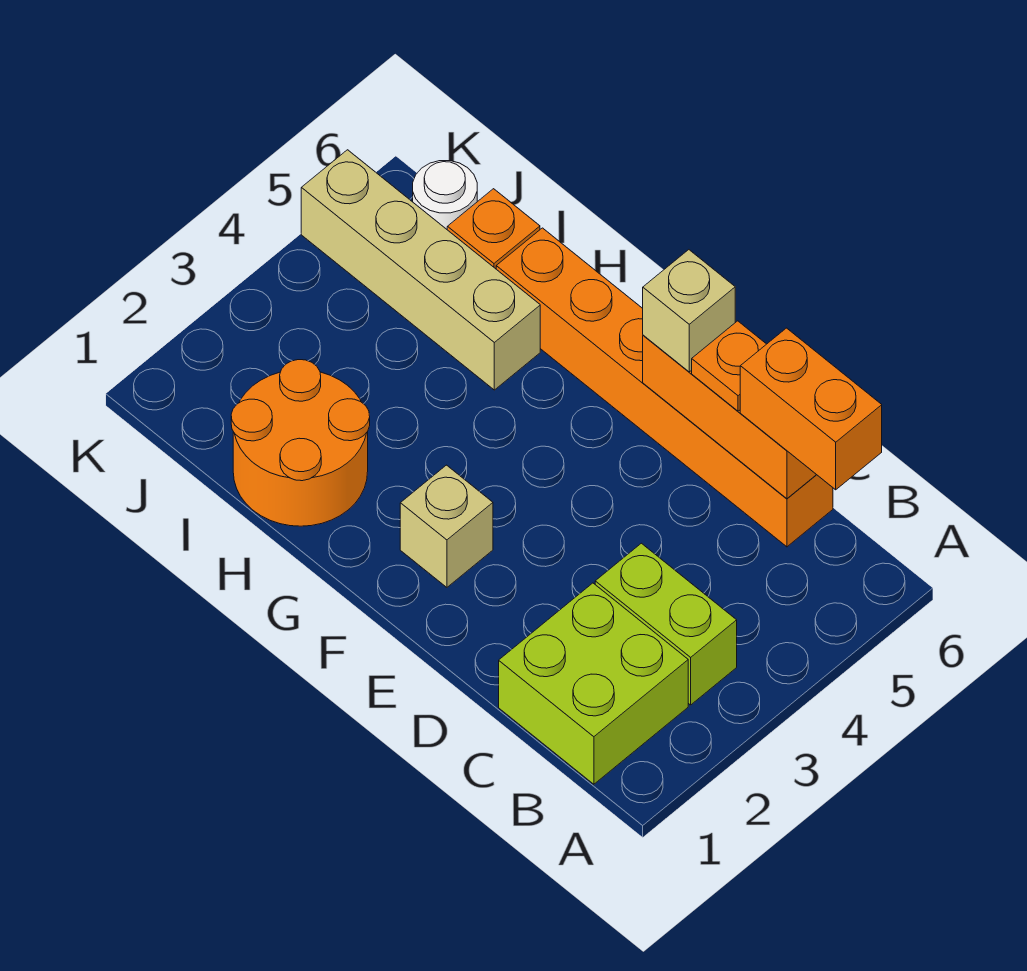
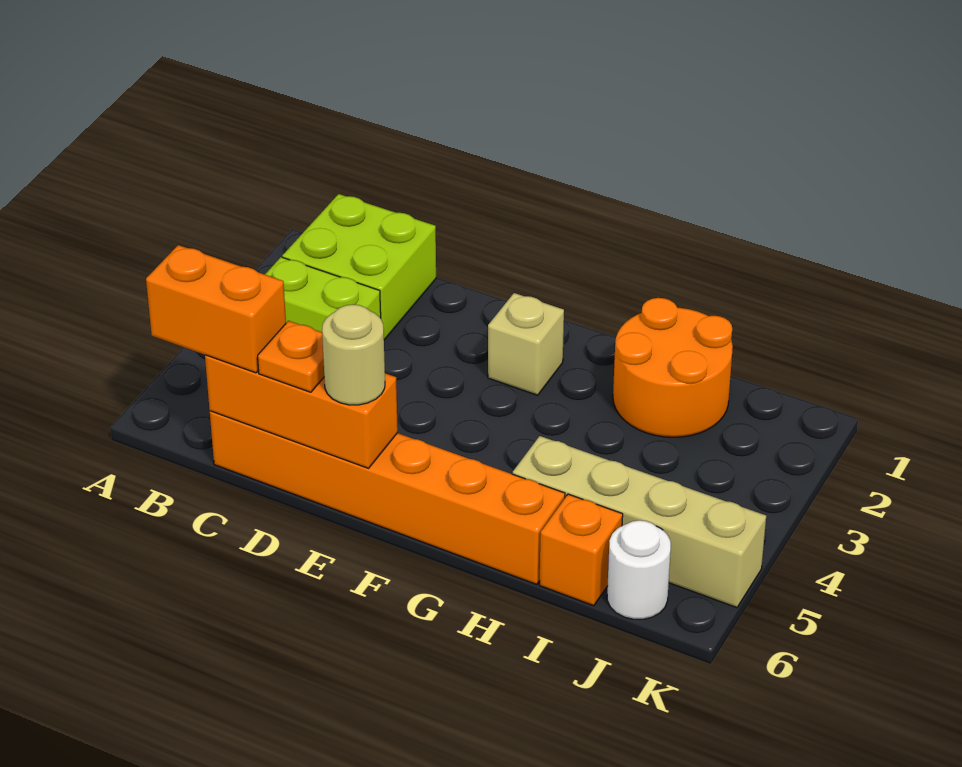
tan 1x1 brick [643,250,735,372] -> tan 1x1 round brick [322,304,385,405]

